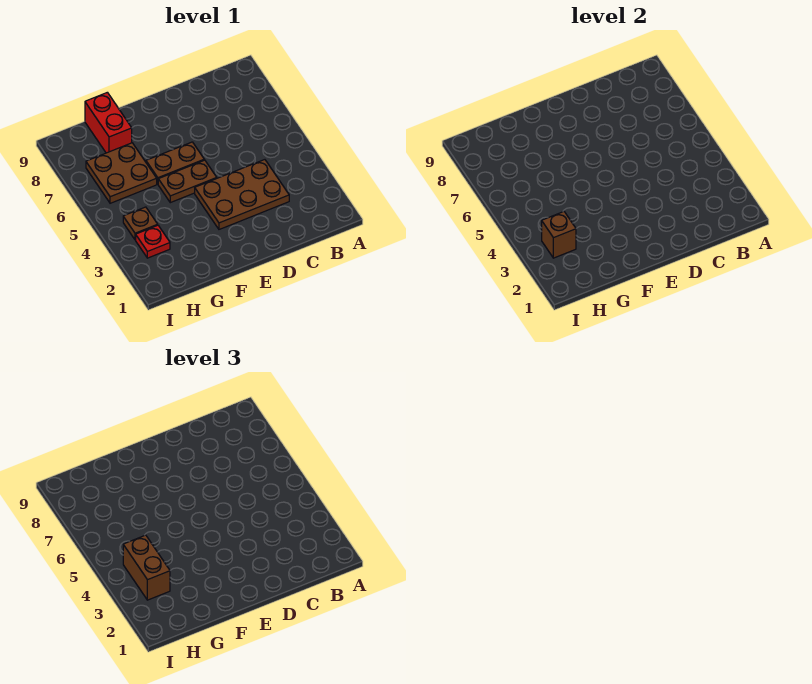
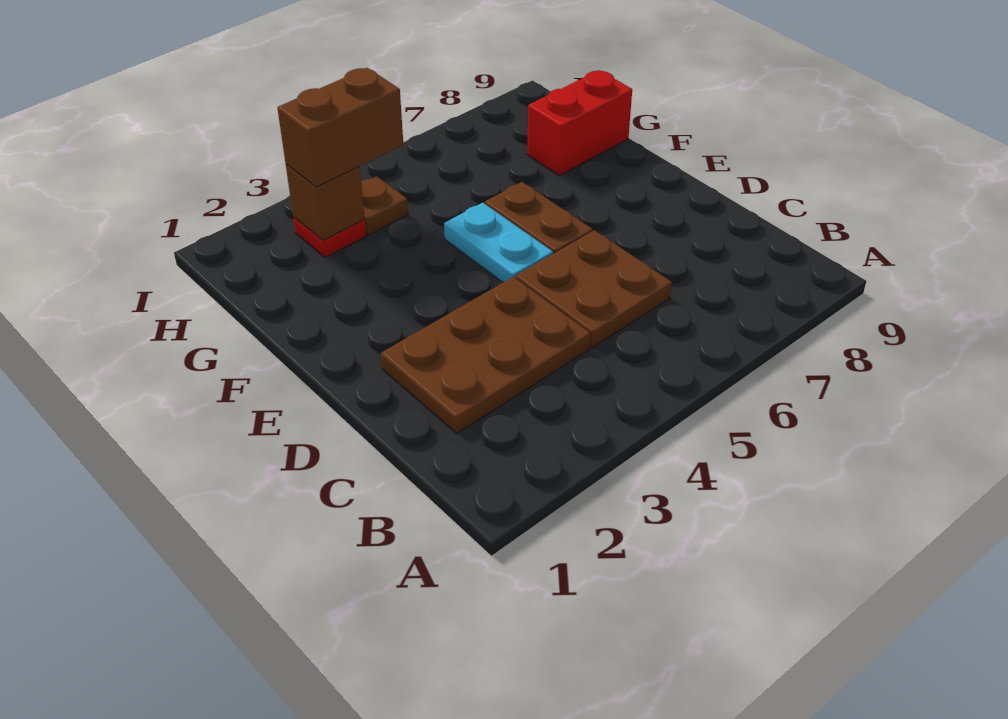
brown 2x3 plate [195,160,289,229] -> brown 2x3 plate turned to [381,277,590,433]
brown 1x2 plate [158,160,217,203] -> cyan 1x2 plate [444,203,553,282]
brown 2x2 plate [86,143,157,203] -> brown 2x2 plate moved to [516,230,672,348]

